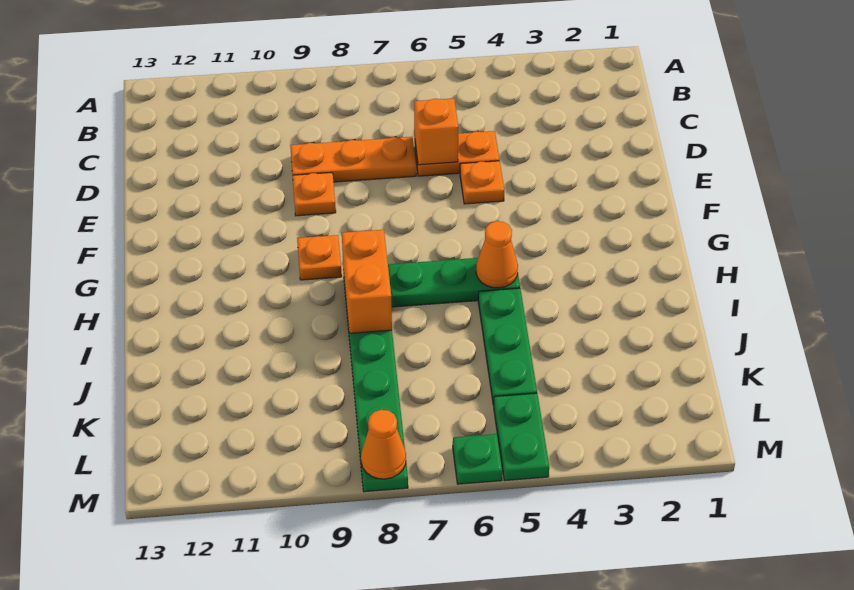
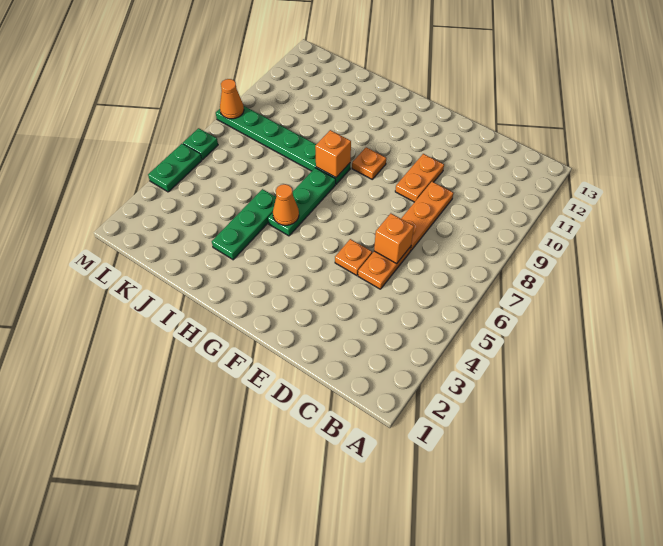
orange 1x1 plate [293,173,336,216] -> orange 1x2 plate [395,154,444,202]
orange 1x2 brick [342,230,392,333] -> orange 1x1 brick [315,130,351,177]
green 1x3 plate [478,288,537,405] -> green 1x3 plate turned to [212,189,276,260]
green 1x2 plate [494,393,549,481] -> green 1x2 plate turned to [148,144,202,192]

